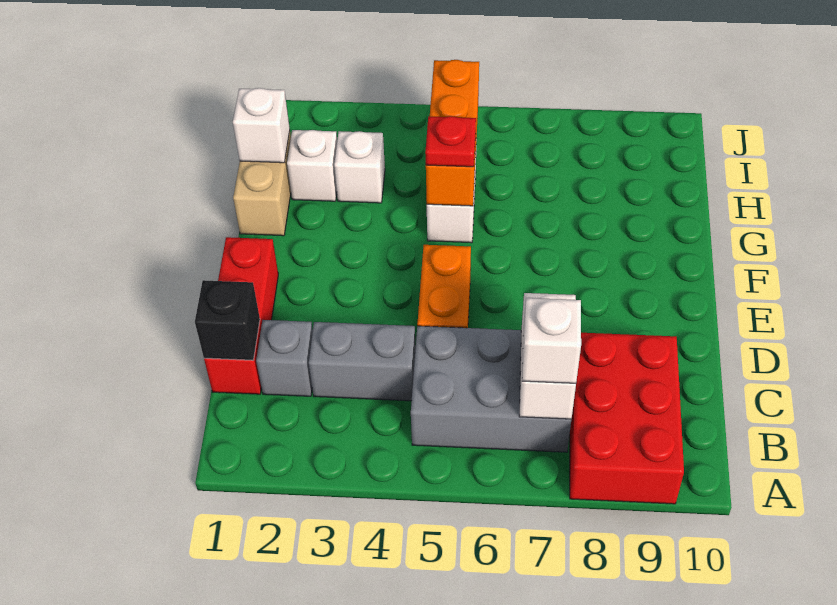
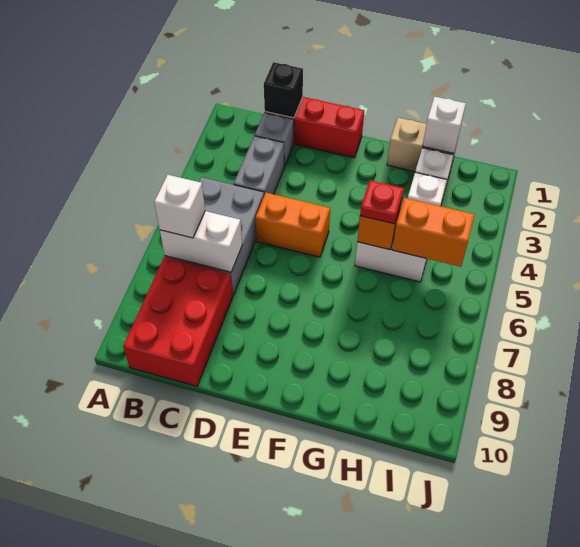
red 2x3 brick [570,333,684,504] -> red 2x3 brick turned to [123,257,233,386]

